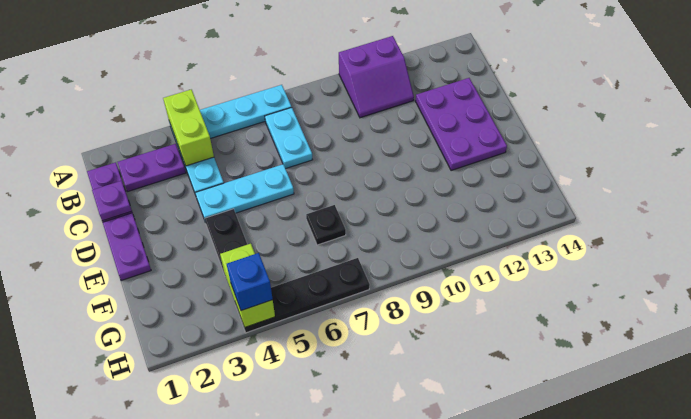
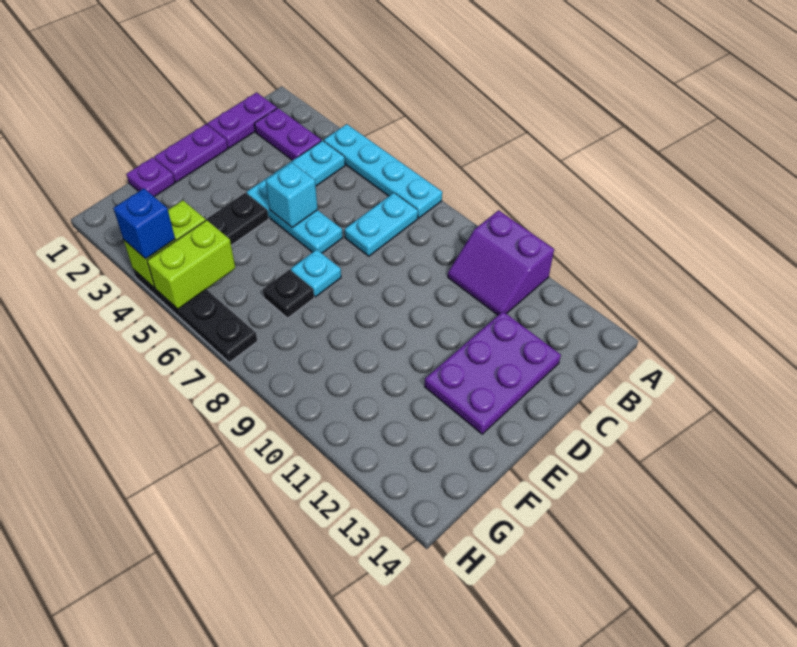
lime 1x2 brick [163,89,214,166] -> lime 1x2 brick moved to [147,220,235,309]
purple 1x1 plate [92,181,132,221] -> purple 1x1 plate moved to [126,157,175,197]
none -> cyan 1x1 brick [266,163,318,227]
none -> cyan 1x1 plate [291,250,341,297]

